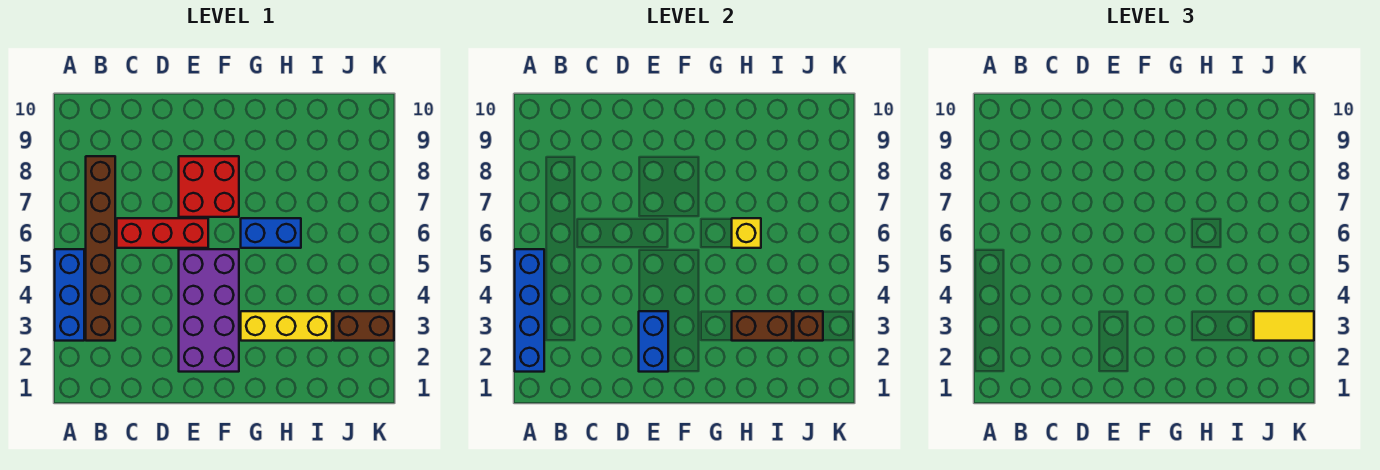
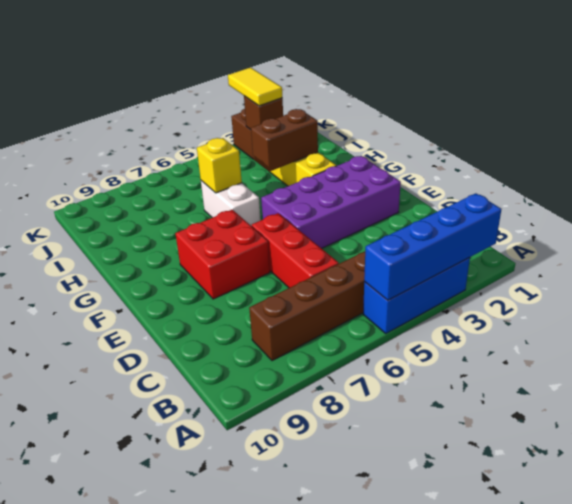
blue 1x2 brick [639,311,668,372] -> none
blue 1x2 brick [241,218,301,248] -> white 1x2 brick [201,181,261,226]
brown 1x2 brick [732,311,792,341] -> brown 1x2 brick turned to [251,109,318,172]

